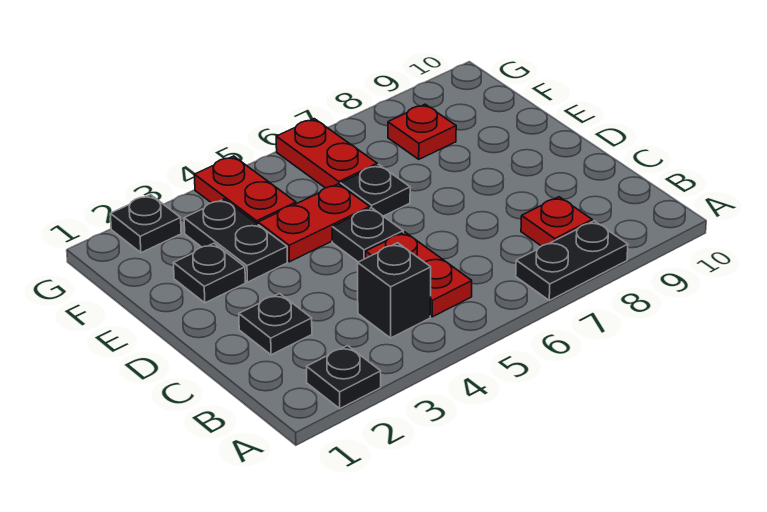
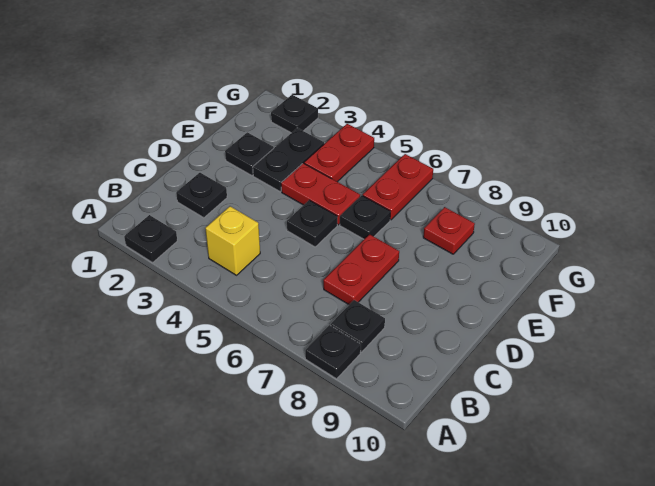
black 1x2 plate [516,221,628,300] -> black 1x1 plate [305,325,361,379]
black 1x1 brick [358,243,431,338] -> yellow 1x1 brick [205,206,260,275]
red 1x2 plate [366,232,472,317] -> red 1x2 plate moved to [323,234,399,304]
red 1x1 plate [521,197,592,246] -> black 1x1 plate [331,300,385,352]

